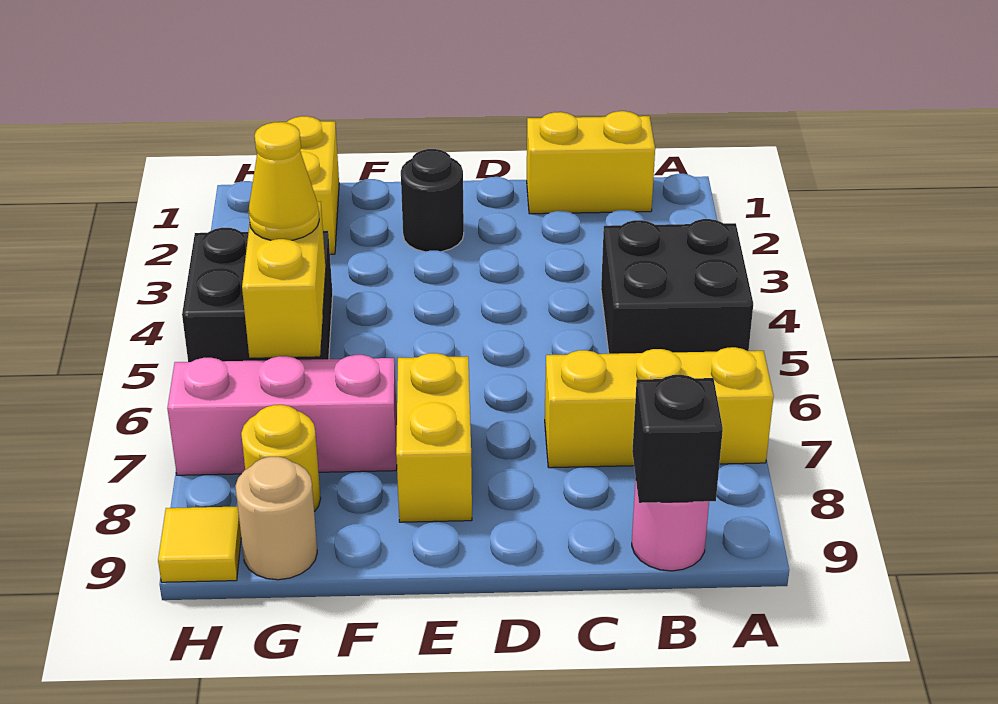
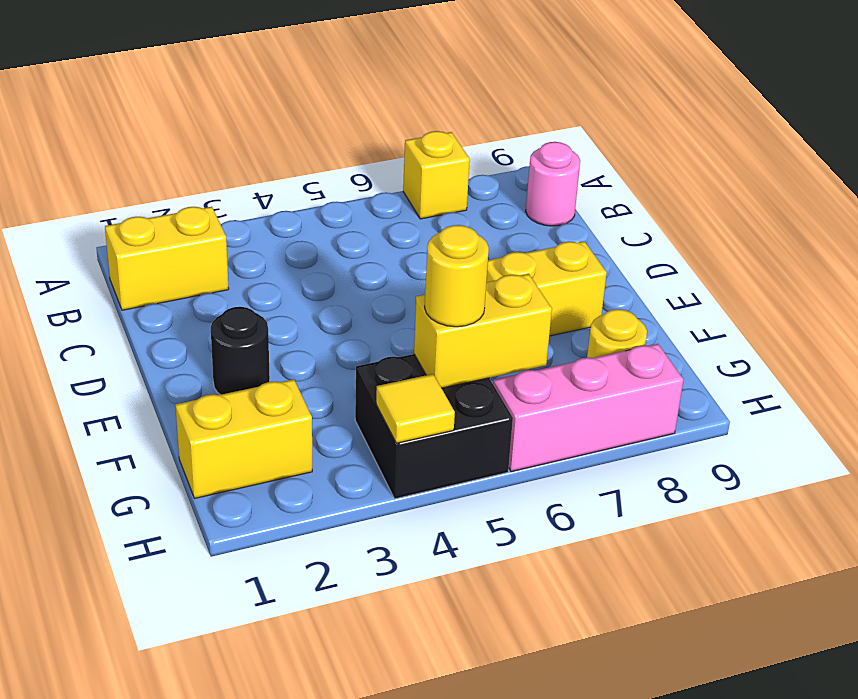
black 2x2 brick [601,219,753,354] -> none
yellow 1x3 brick [545,347,774,468] -> yellow 1x1 brick [403,131,470,219]
yellow 1x2 brick [527,111,655,214] -> yellow 1x2 brick turned to [105,207,229,310]
black 1x1 brick [632,375,723,503] -> none
pink 1x3 brick [167,355,397,475] -> pink 1x3 brick turned to [493,344,683,472]
yellow 1x1 cone [249,122,319,240] -> yellow 1x1 round brick [425,225,489,327]
tan 1x1 round brick [235,457,317,580] -> none
yellow 1x1 tile [158,507,241,582] -> yellow 1x1 tile moved to [376,374,455,443]

